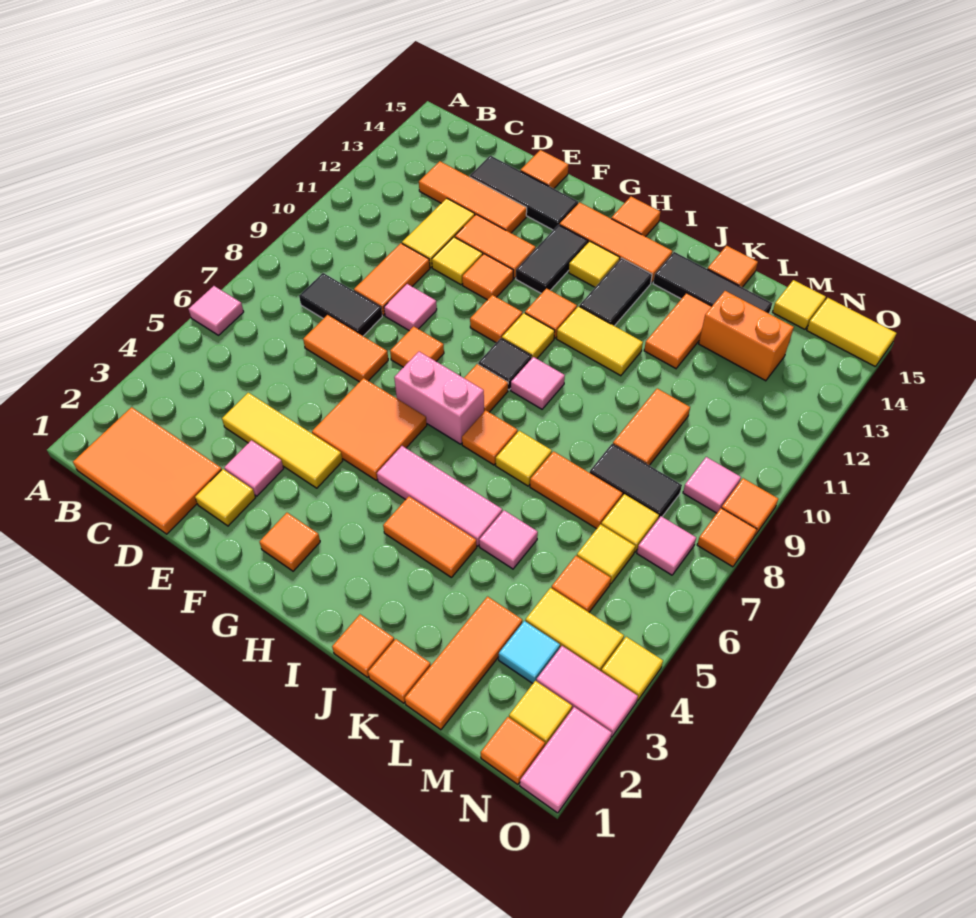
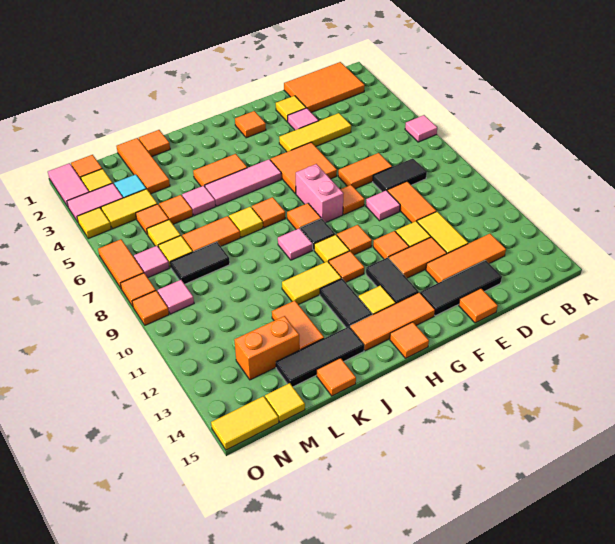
pink 1x2 brick [394,352,484,444] -> pink 1x2 brick turned to [296,164,344,223]
orange 1x1 tile [332,614,394,677] -> orange 1x1 tile moved to [159,195,193,224]
orange 1x2 tile [613,388,690,465] -> orange 1x2 tile moved to [98,239,144,288]

